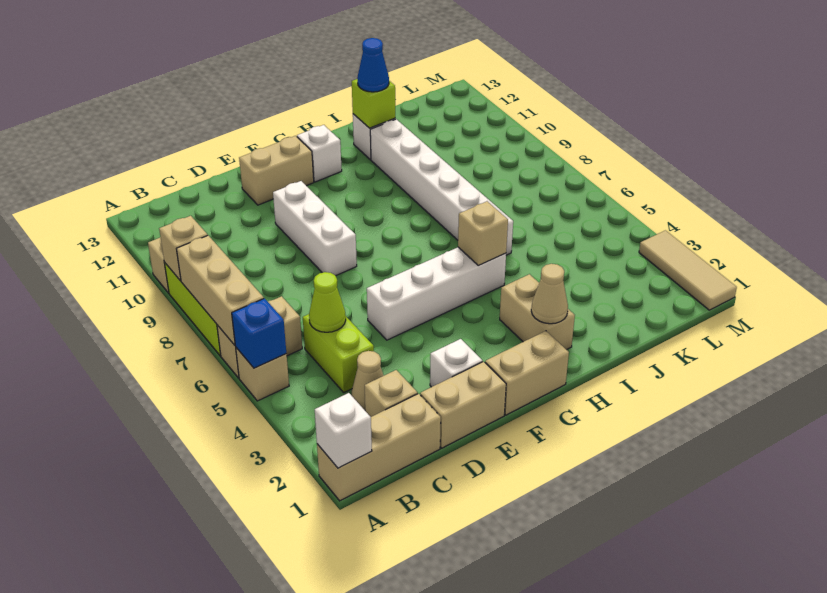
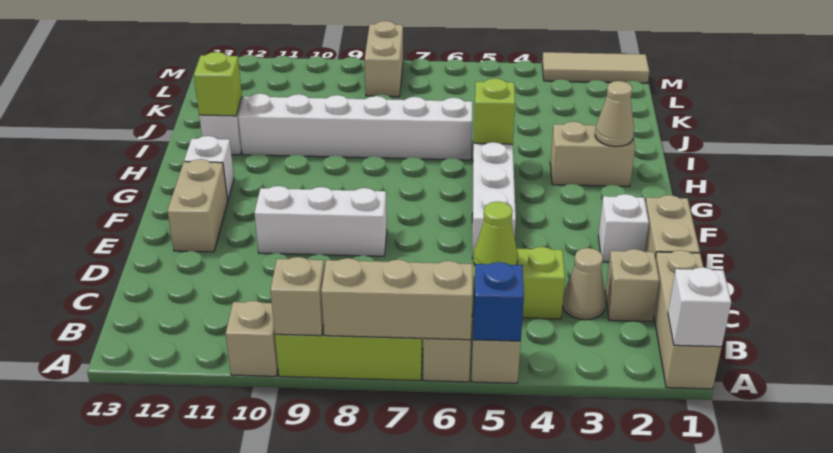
tan 1x2 brick [485,331,569,415] -> tan 1x2 brick moved to [365,21,403,97]
tan 1x1 brick [458,201,508,266] -> lime 1x1 brick [474,78,515,144]
blue 1x1 cone [357,38,389,92] -> none

